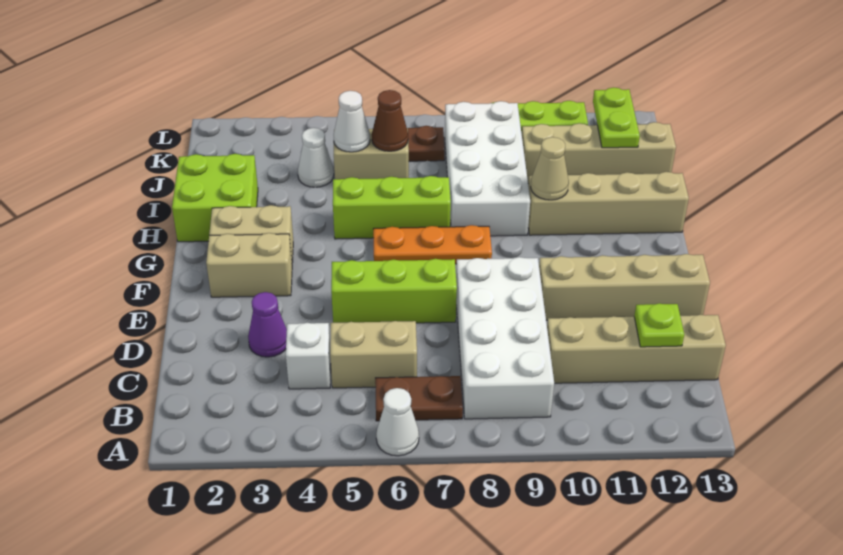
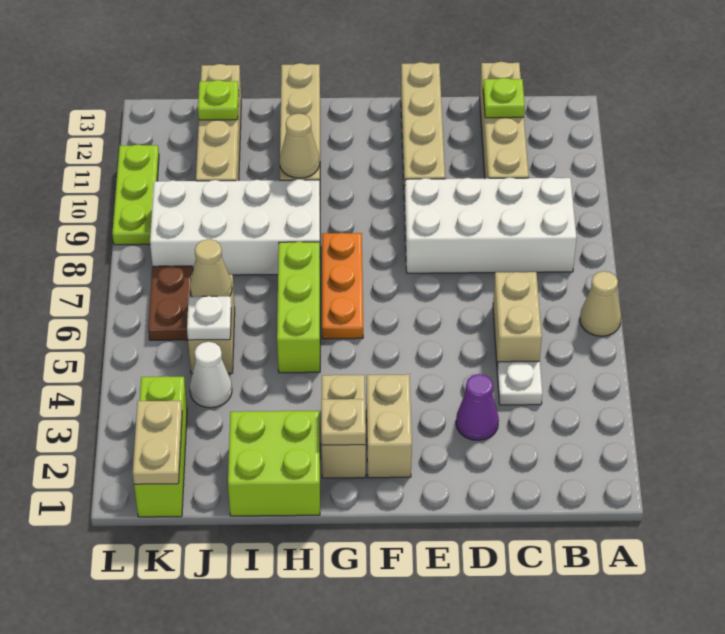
white 1x1 cone [376,388,419,456] -> tan 1x1 cone [580,271,621,336]
brown 1x2 plate [375,376,463,421] -> none
white 1x1 brick [286,323,331,389] -> white 1x1 plate [497,361,542,405]
lime 1x3 brick [331,259,457,323] -> lime 1x3 brick moved to [134,377,187,517]
none -> tan 1x1 plate [321,399,366,445]
white 1x1 cone [334,91,370,152] -> white 1x1 plate [187,296,231,340]
brown 1x1 cone [372,90,408,151] -> tan 1x1 cone [190,239,232,297]
lime 1x2 plate [593,87,640,148] -> lime 1x1 plate [198,80,239,120]
none -> tan 1x2 plate [133,401,182,484]

